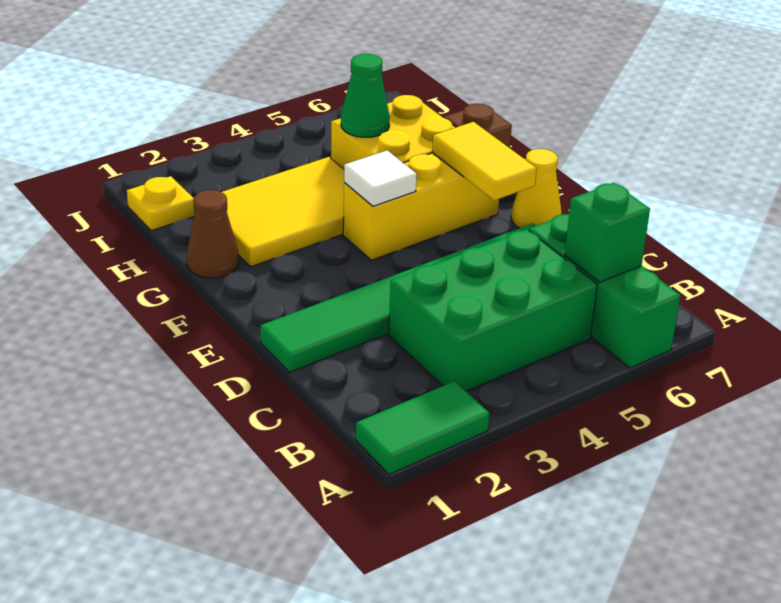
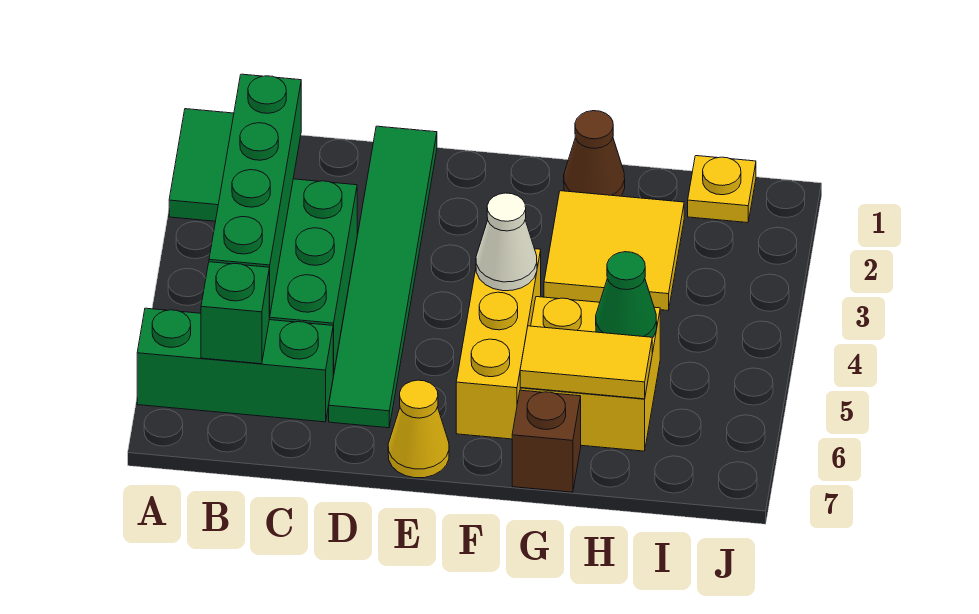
none -> green 1x4 brick [209,74,301,317]
yellow 1x2 tile [432,122,537,200] -> yellow 1x2 tile moved to [520,326,652,399]
white 1x1 tile [344,150,417,206] -> white 1x1 cone [476,193,537,291]
yellow 2x3 tile [222,157,344,267] -> yellow 2x2 tile [544,191,684,310]

